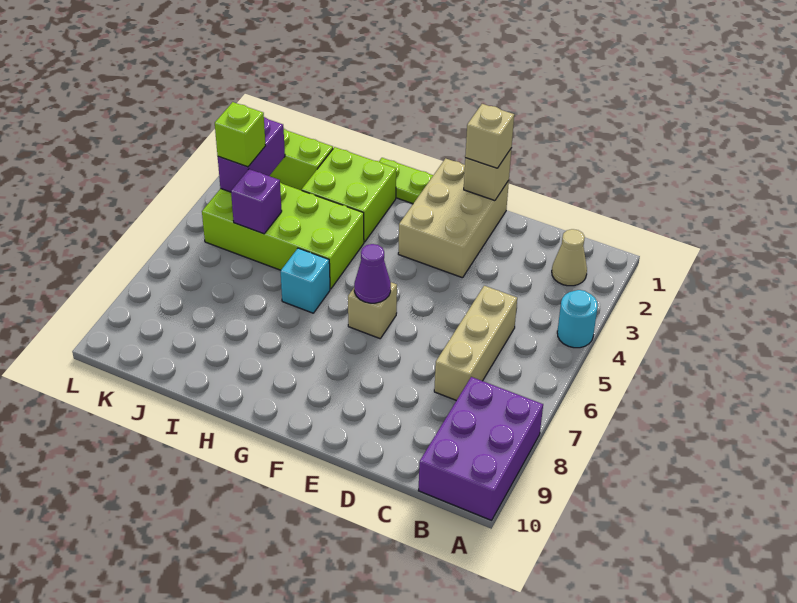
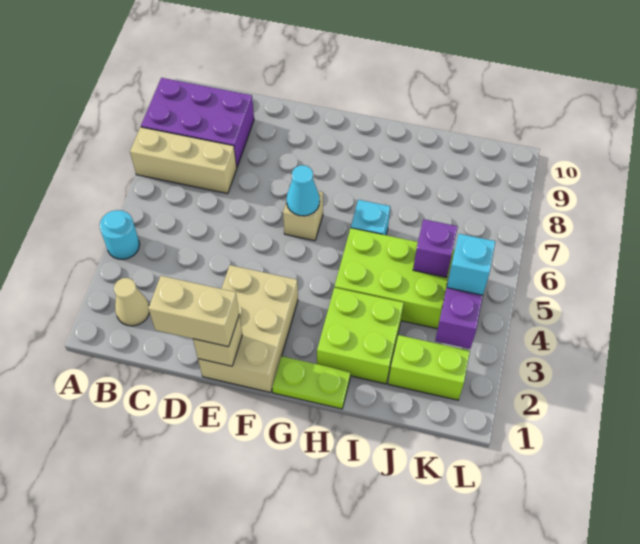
purple 2x3 brick [418,377,543,520] -> purple 2x3 brick turned to [141,78,254,167]
tan 1x3 brick [434,286,517,400] -> tan 1x3 brick turned to [130,127,237,194]
tan 1x1 brick [465,104,514,168] -> tan 1x2 brick [148,276,239,347]
purple 1x1 cone [354,244,391,303] -> cyan 1x1 cone [287,165,320,216]
lime 1x1 brick [215,102,266,167] -> cyan 1x1 brick [447,234,496,295]

